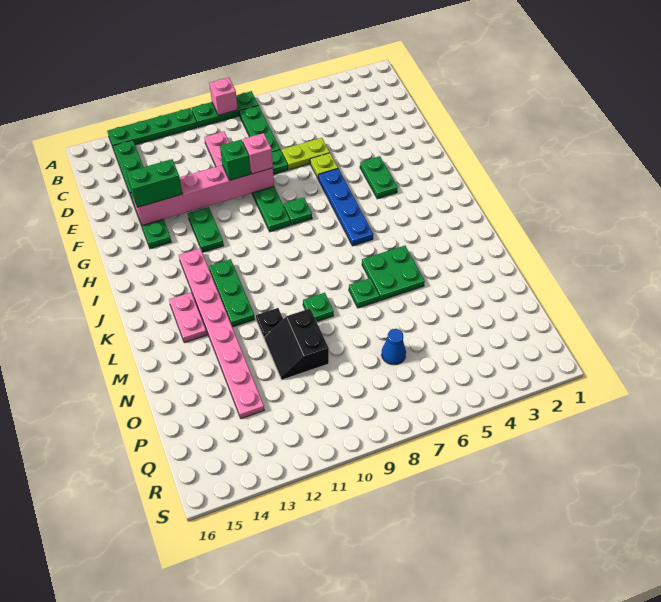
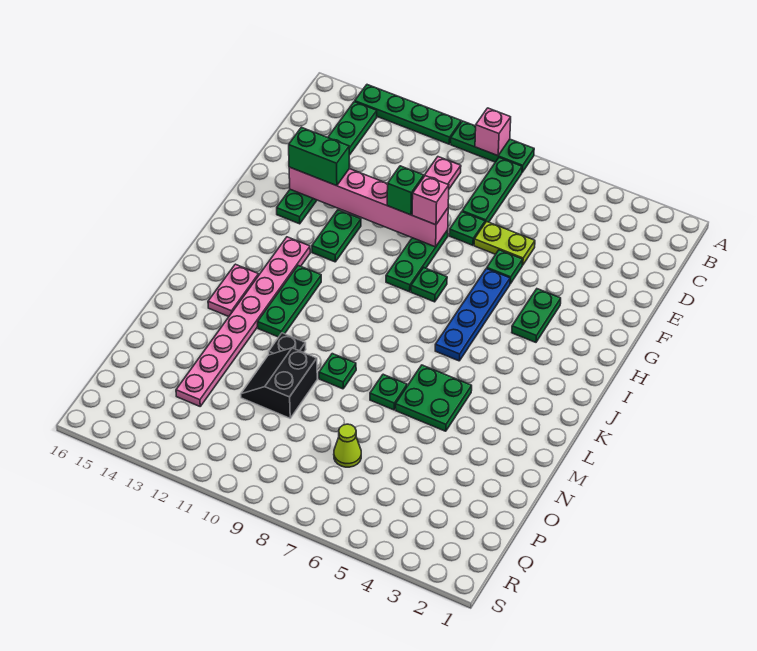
lime 1x1 plate [310,153,338,178] -> green 1x1 plate [487,250,523,284]
blue 1x1 cone [381,329,406,365] -> lime 1x1 cone [334,424,361,467]

